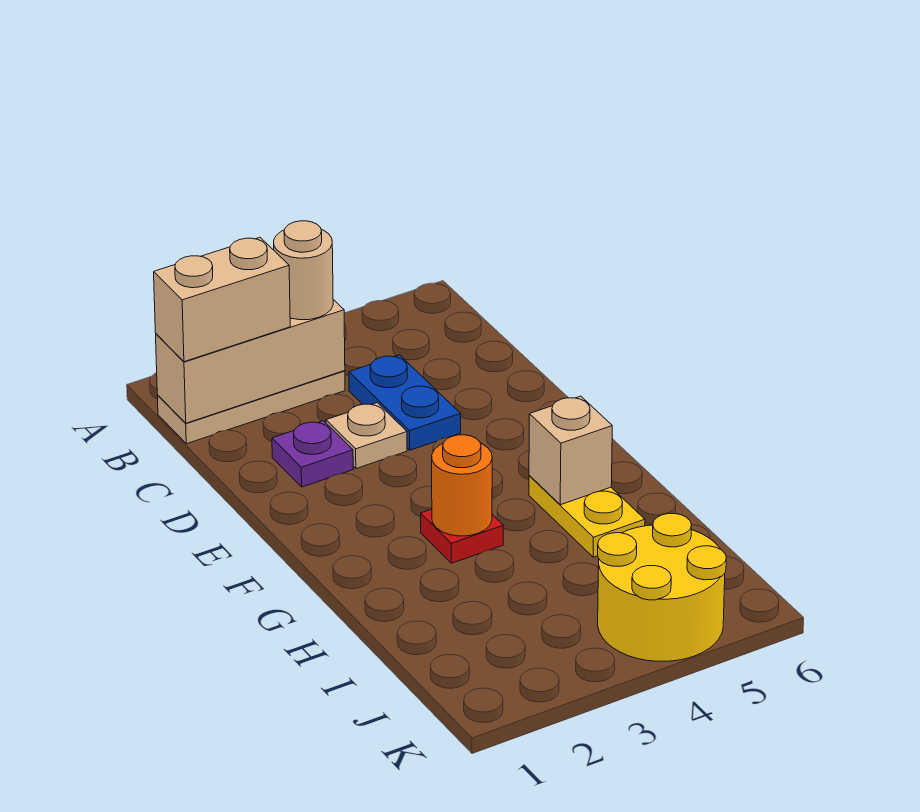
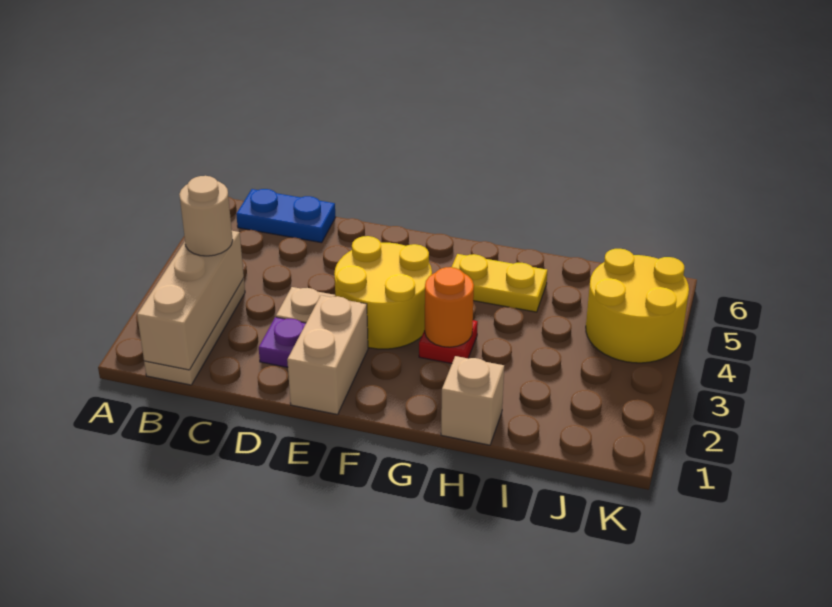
tan 1x2 brick [154,237,290,362] -> tan 1x2 brick moved to [287,295,368,415]
blue 1x2 plate [349,355,461,450] -> blue 1x2 plate moved to [236,189,335,243]
none -> yellow 2x2 round brick [334,236,432,349]
tan 1x1 brick [529,396,612,505] -> tan 1x1 brick moved to [441,356,504,445]

